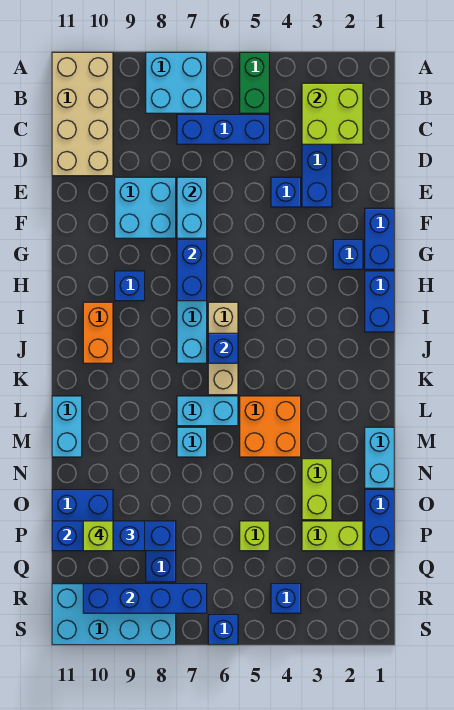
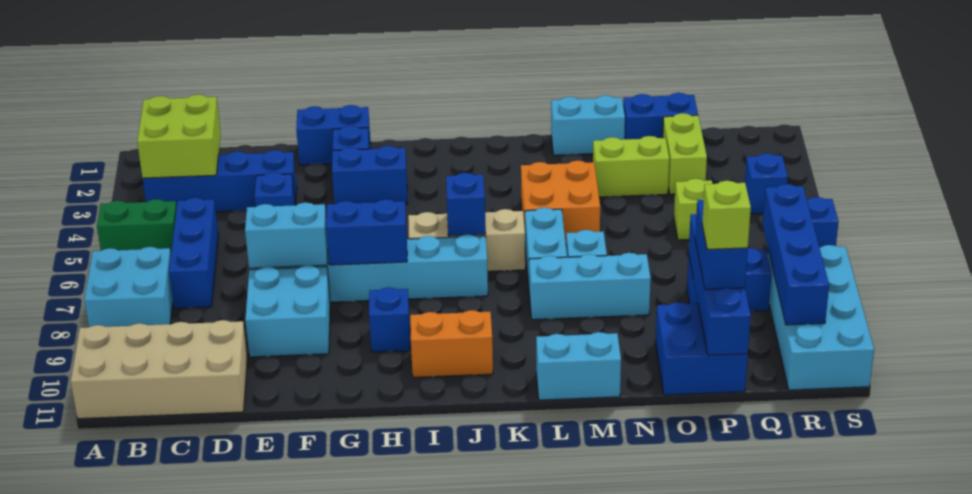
blue 1x2 brick [365,271,394,332] -> blue 1x2 brick moved to [332,146,408,204]
none -> cyan 1x3 brick [529,253,651,320]

